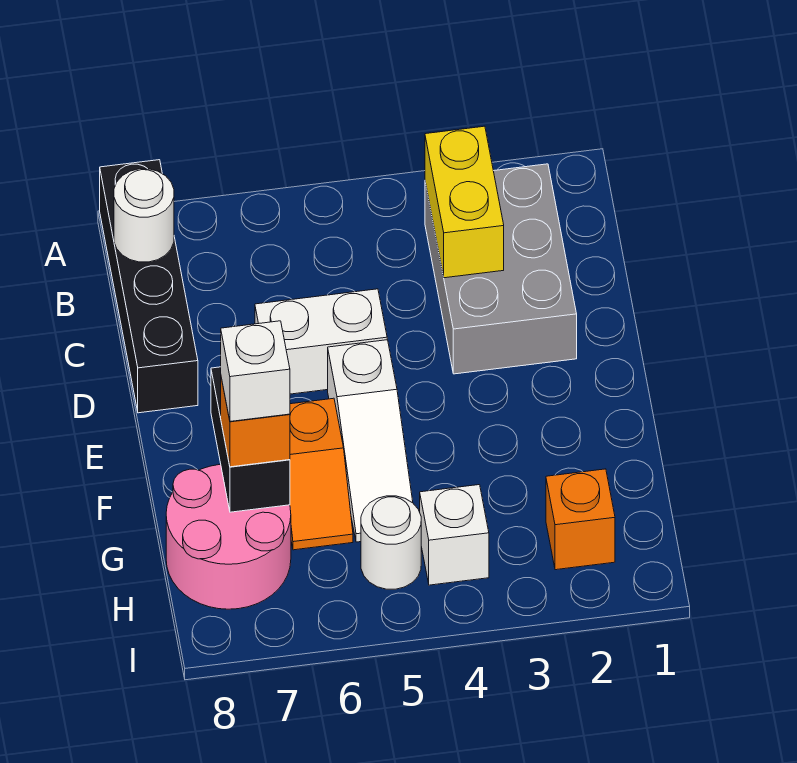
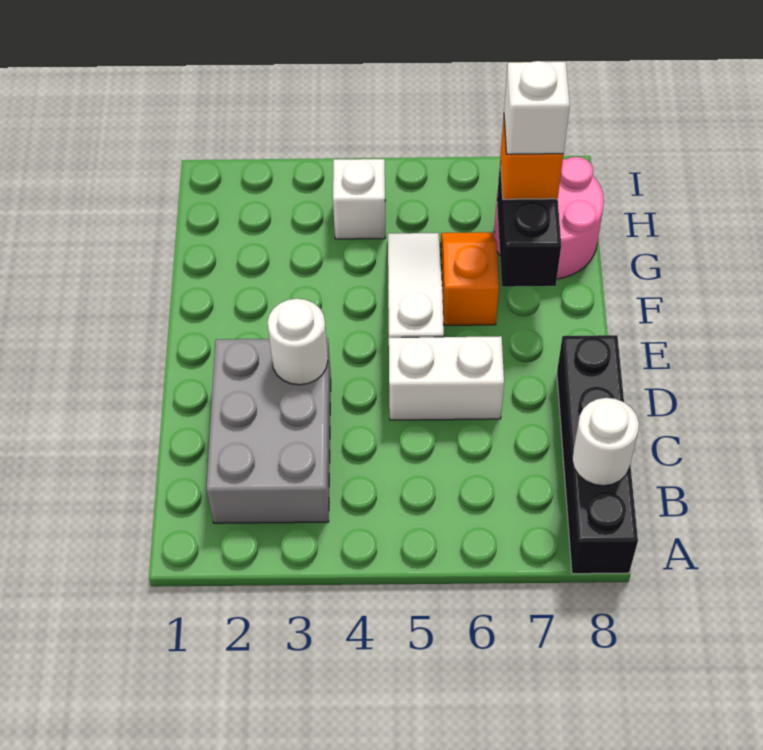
yellow 1x2 brick [425,126,504,278] -> none
orange 1x1 brick [546,469,615,570] -> none
white 1x1 round brick [361,496,421,589] -> white 1x1 round brick moved to [267,299,328,385]

